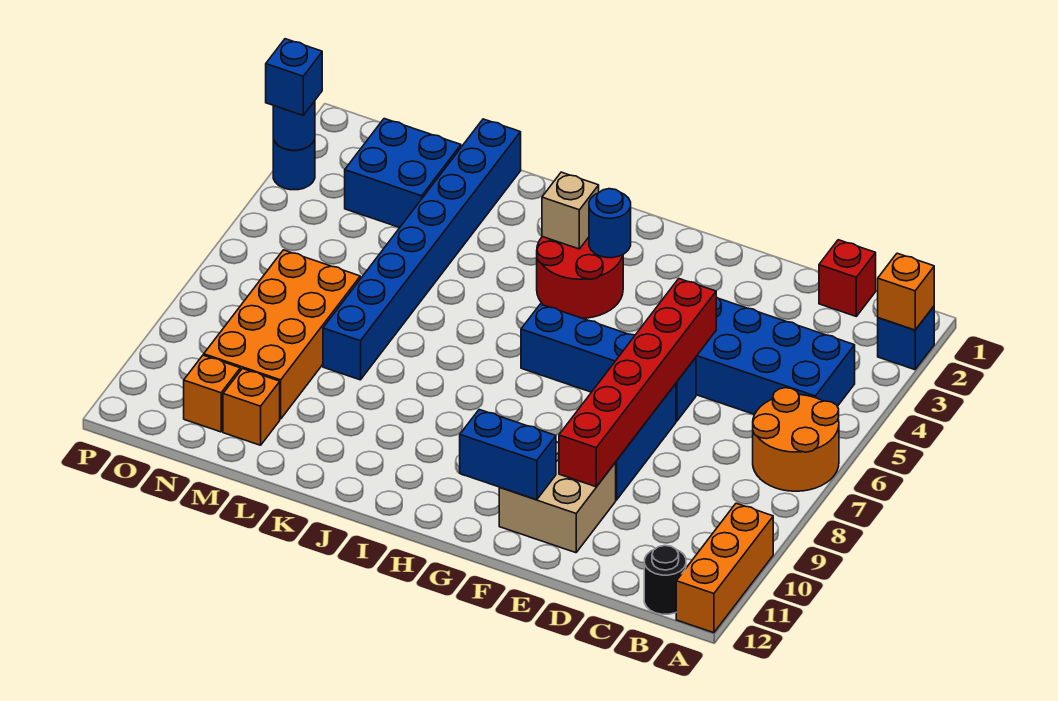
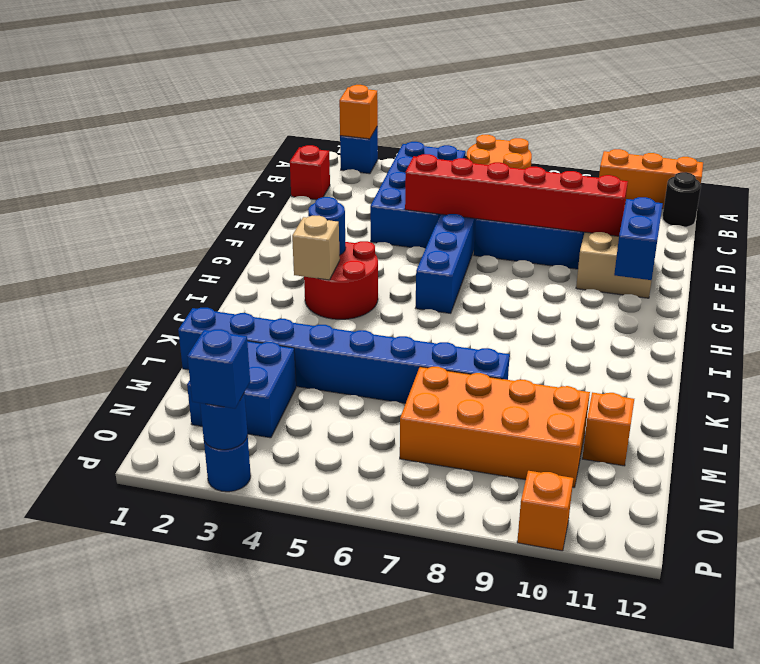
orange 1x1 brick [184,355,240,432] -> orange 1x1 brick moved to [517,471,573,551]

